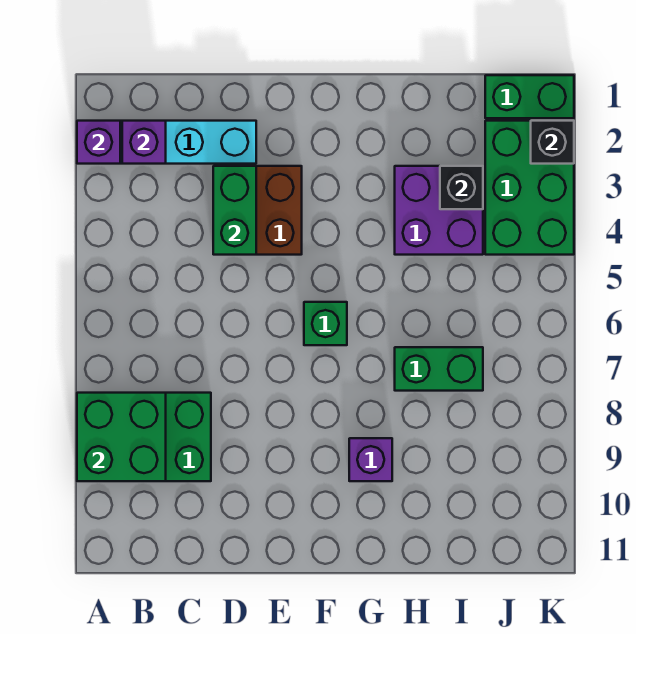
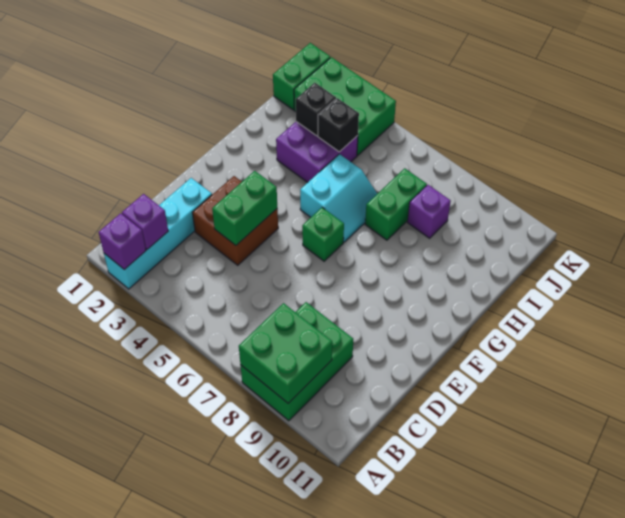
green 1x2 brick [213,166,256,255] -> green 1x2 brick turned to [212,171,277,245]
none -> cyan 2x2 slope [300,154,377,242]
purple 1x1 brick [349,438,392,481] -> purple 1x1 brick moved to [407,185,451,238]
black 1x1 brick [531,121,574,164] -> black 1x1 brick moved to [318,98,359,152]

